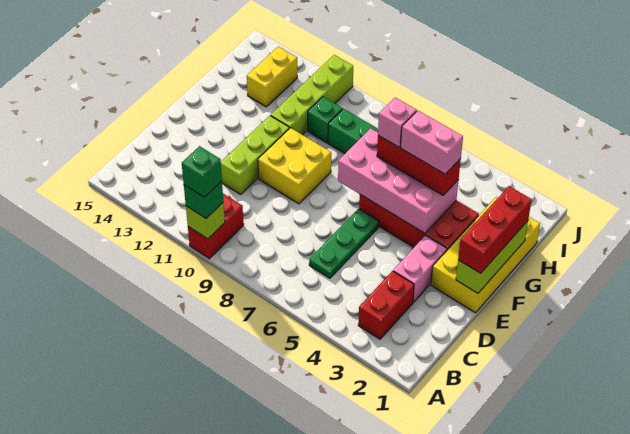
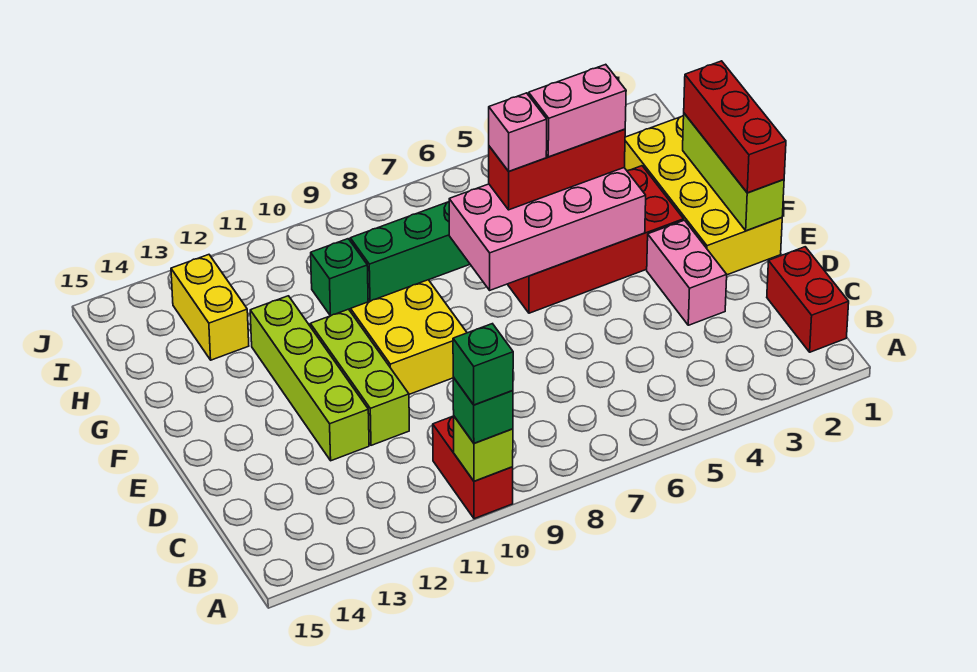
red 1x2 brick [358,271,414,339] -> red 1x2 brick moved to [767,247,849,352]
green 1x3 plate [309,209,379,278] -> none
lime 1x4 brick [271,55,353,135] -> lime 1x4 brick moved to [250,296,369,461]

